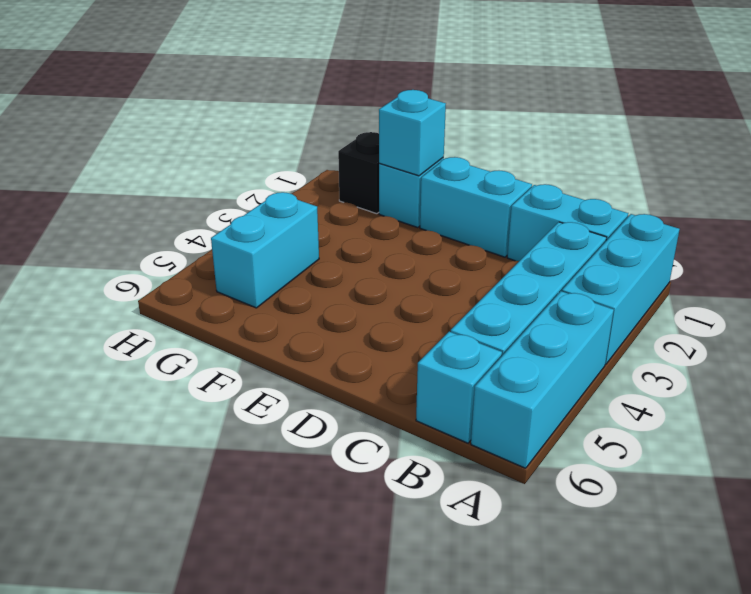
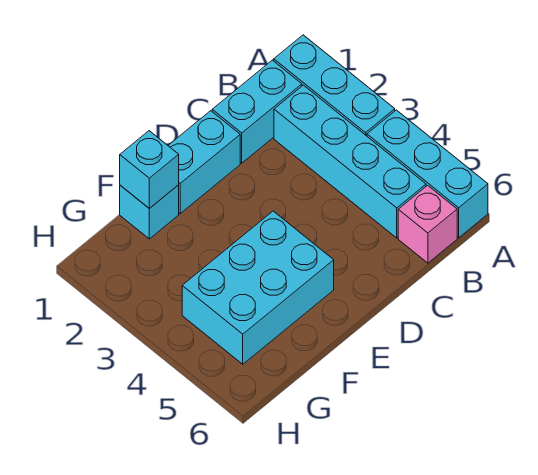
cyan 1x1 brick [416,332,502,443] -> pink 1x1 brick [398,185,457,263]
black 1x1 brick [338,132,379,214] -> none
cyan 1x2 brick [211,192,319,308] -> cyan 2x3 brick [182,211,334,364]

